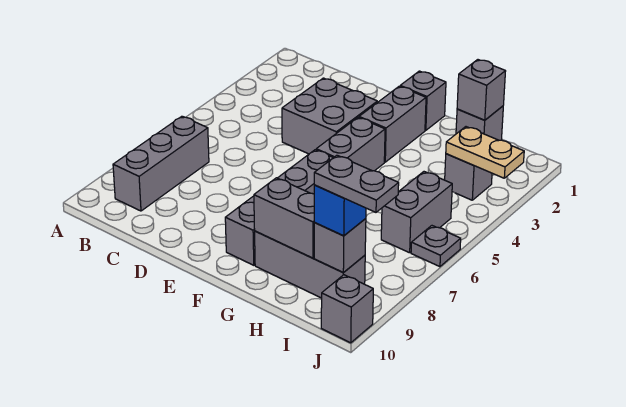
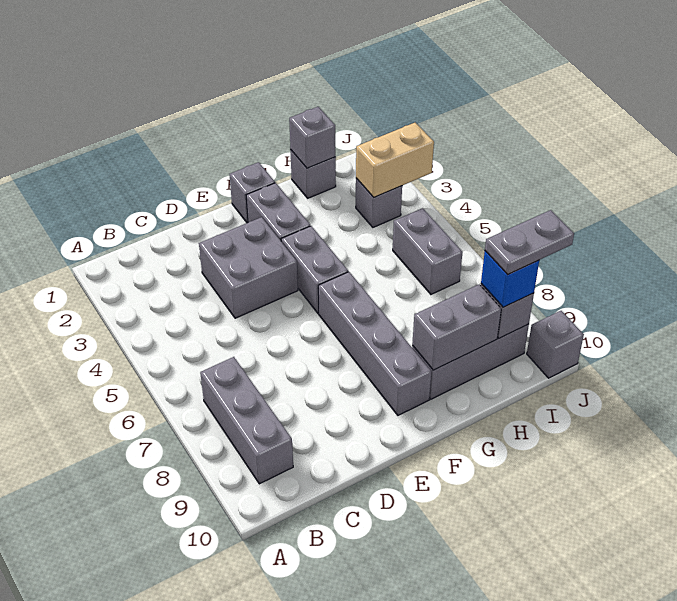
tan 1x2 plate [446,127,524,178] -> tan 1x2 brick [356,123,434,197]
grey 1x1 plate [411,226,461,267] -> none

